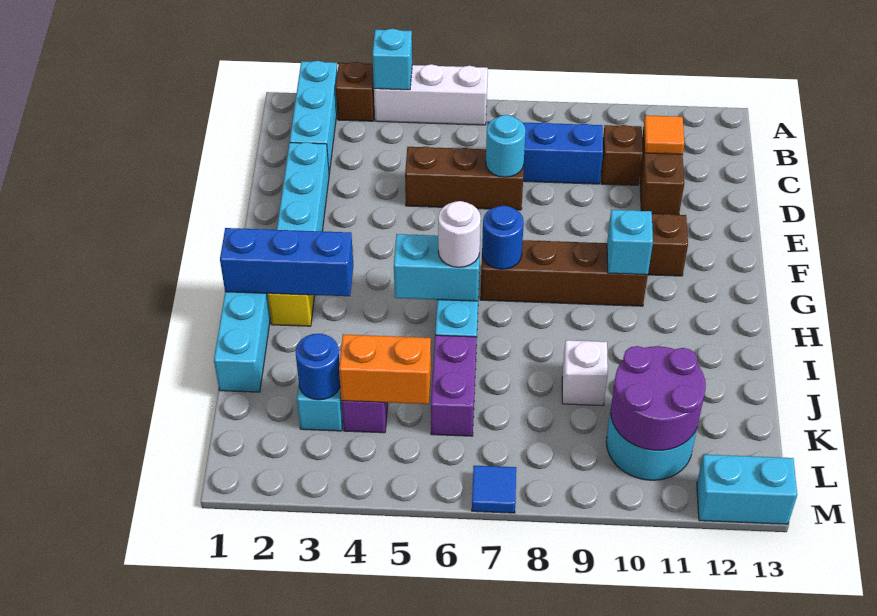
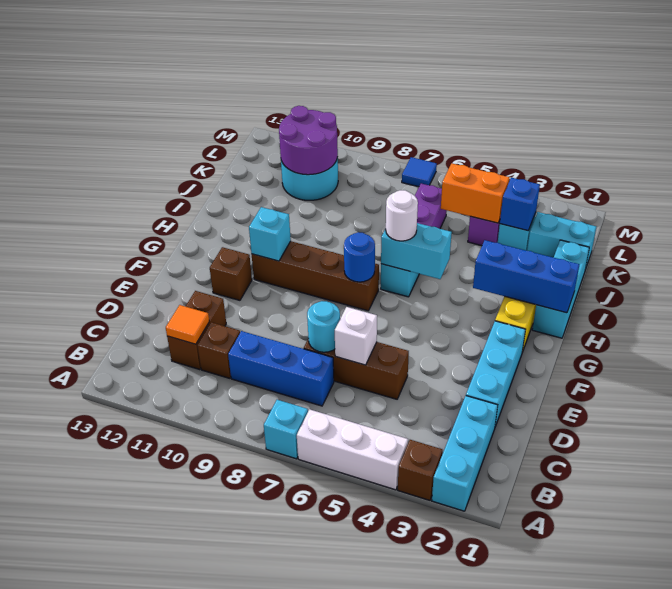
cyan 1x1 brick [372,29,412,90] -> cyan 1x1 brick moved to [264,400,308,459]
white 1x1 brick [562,340,608,406] -> white 1x1 brick moved to [335,307,377,365]
blue 1x1 round brick [295,334,340,400] -> blue 1x1 brick [500,178,540,231]
cyan 1x2 brick [697,455,797,524] -> cyan 1x2 brick moved to [527,212,596,270]

